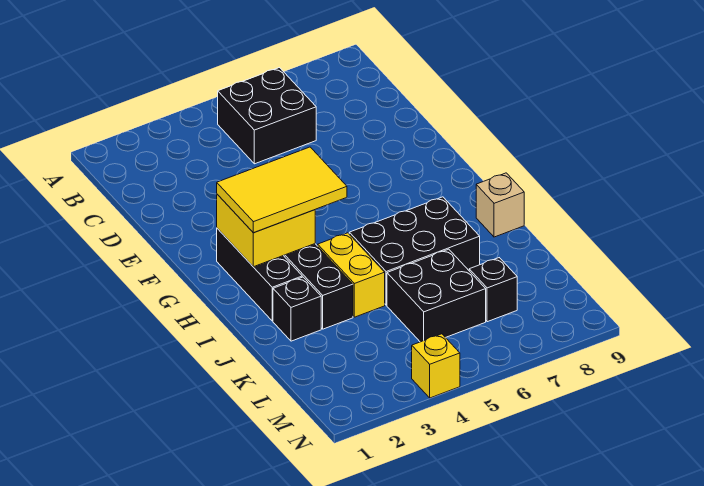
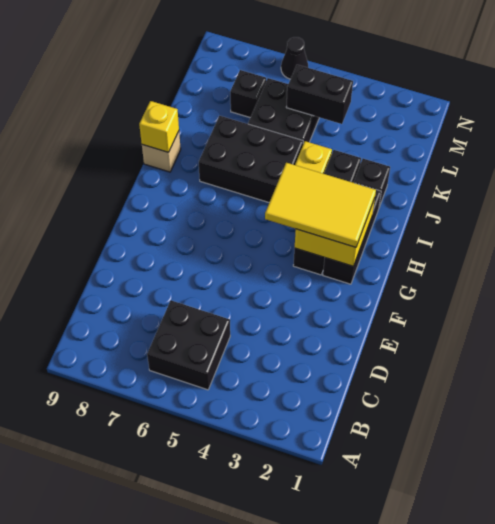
none -> black 1x2 brick [286,65,353,124]
yellow 1x1 brick [412,334,460,398] -> yellow 1x1 brick moved to [139,101,179,152]
none -> black 1x1 cone [281,37,308,79]

